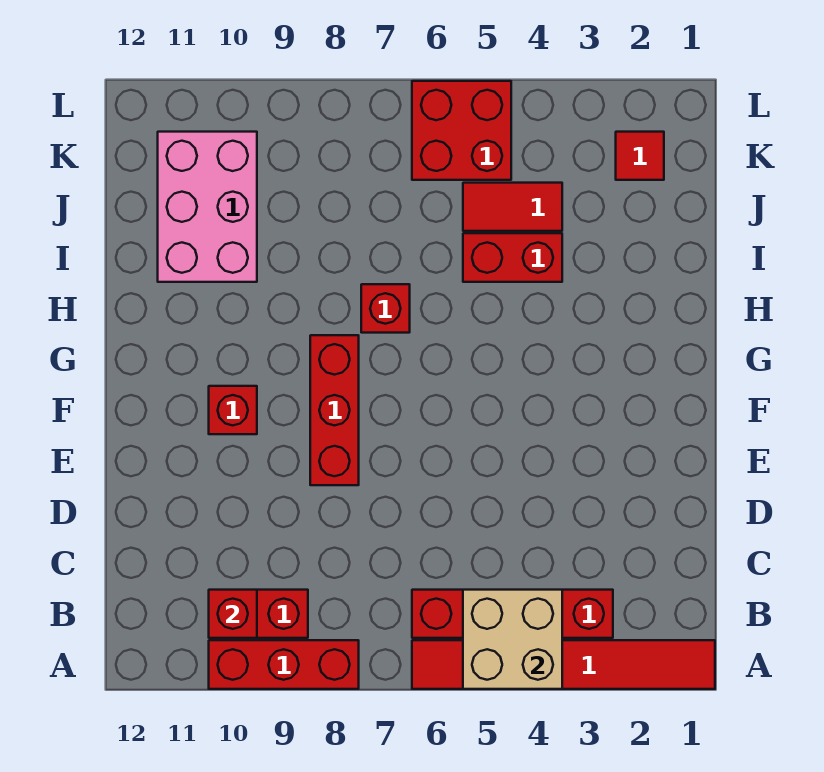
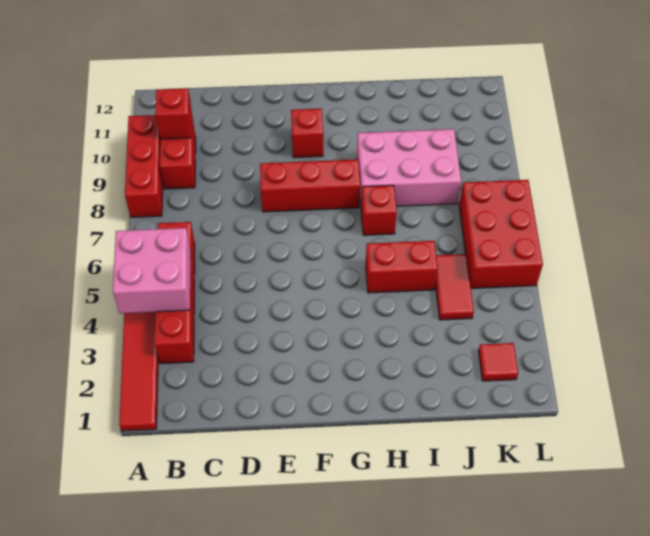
tan 2x2 brick [463,590,562,689] -> pink 2x2 brick [113,228,191,313]
red 1x2 brick [463,233,562,282] -> red 1x2 brick turned to [366,241,438,293]
pink 2x3 brick [158,132,257,282] -> pink 2x3 brick moved to [357,129,461,206]
red 2x2 brick [412,81,511,180] -> red 2x3 brick [459,180,543,288]

